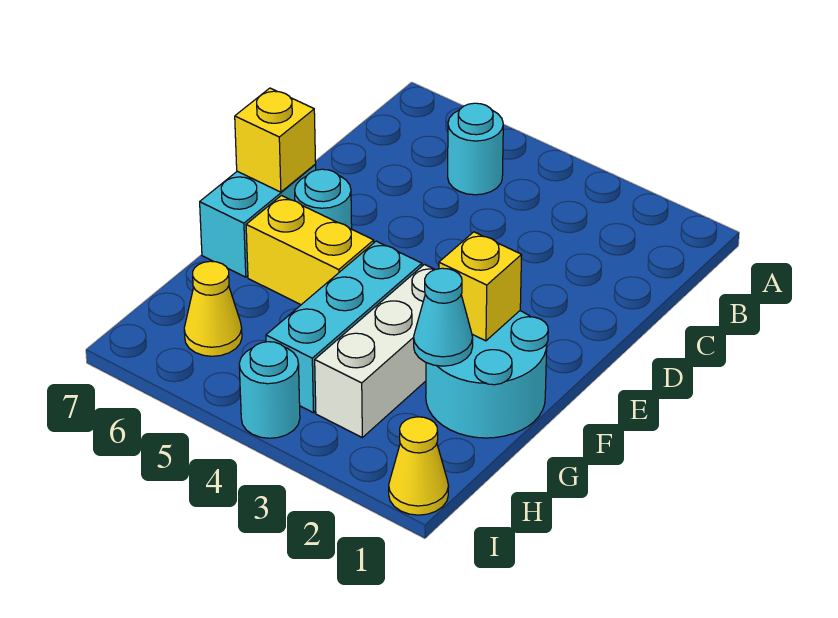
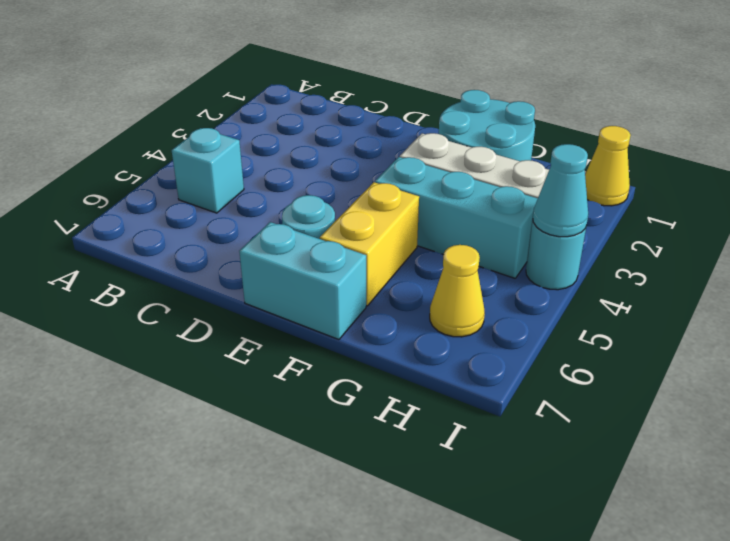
cyan 1x1 round brick [448,103,503,195] -> cyan 1x1 brick [172,128,244,213]
yellow 1x1 brick [235,88,316,192] -> none
yellow 1x1 brick [439,232,522,341] -> none
cyan 1x1 cone [414,268,473,366] -> cyan 1x1 cone moved to [533,144,588,237]

